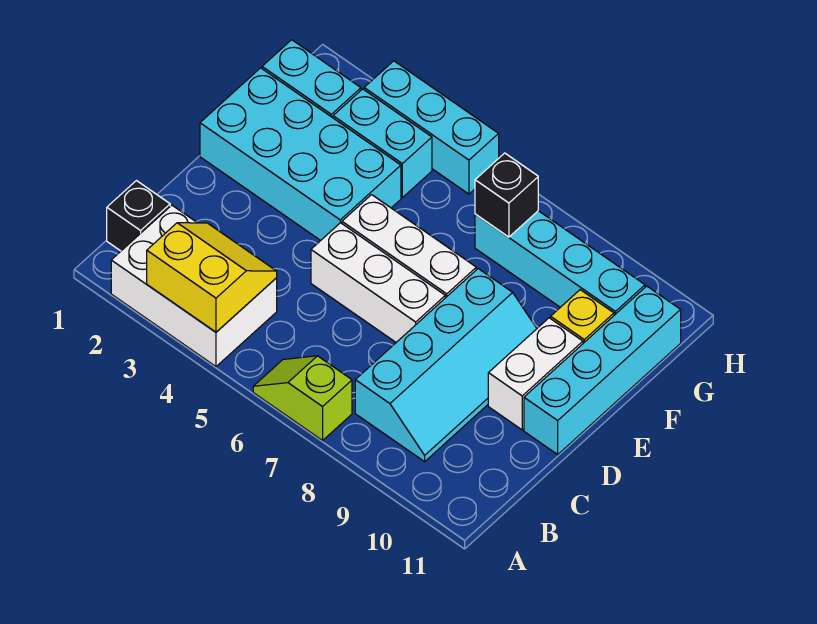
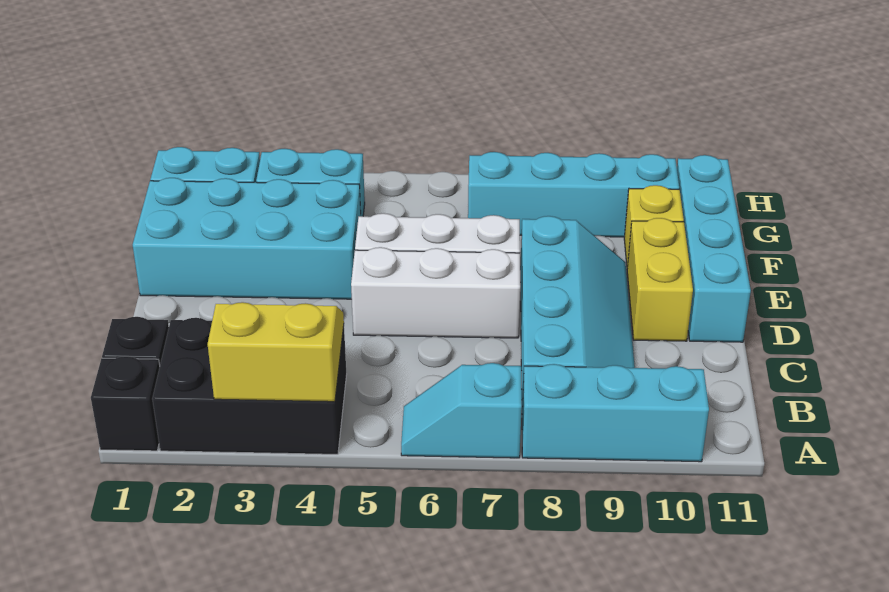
white 2x3 brick [111,205,277,366] -> black 2x3 brick [152,318,347,454]
lime 1x2 slope [253,356,352,440] -> cyan 1x2 slope [401,363,522,458]
white 1x2 brick [488,318,583,430] -> yellow 1x2 brick [627,218,693,341]
black 1x1 brick [475,153,538,237] -> black 1x1 brick moved to [91,356,160,451]
cyan 1x3 brick [364,61,499,194] -> cyan 1x3 brick moved to [522,364,709,462]

